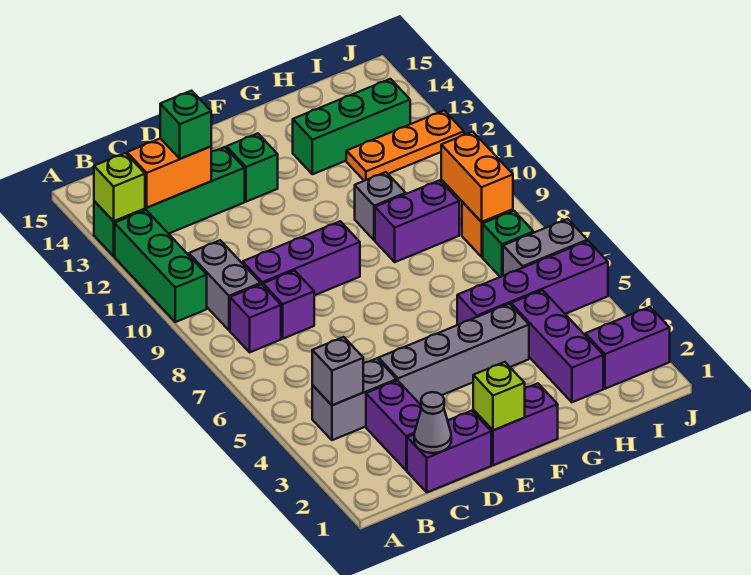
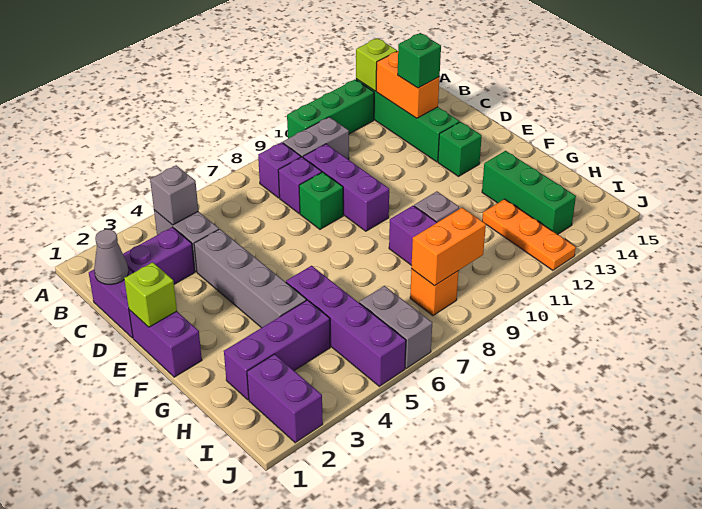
green 1x1 brick [483,211,534,277] -> green 1x1 brick moved to [299,172,343,229]

